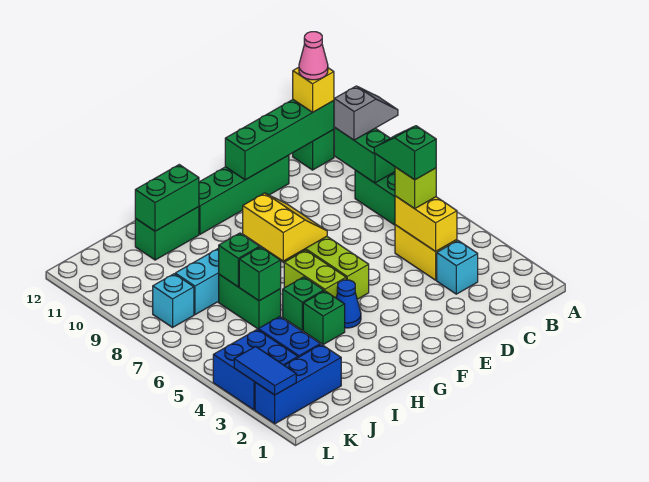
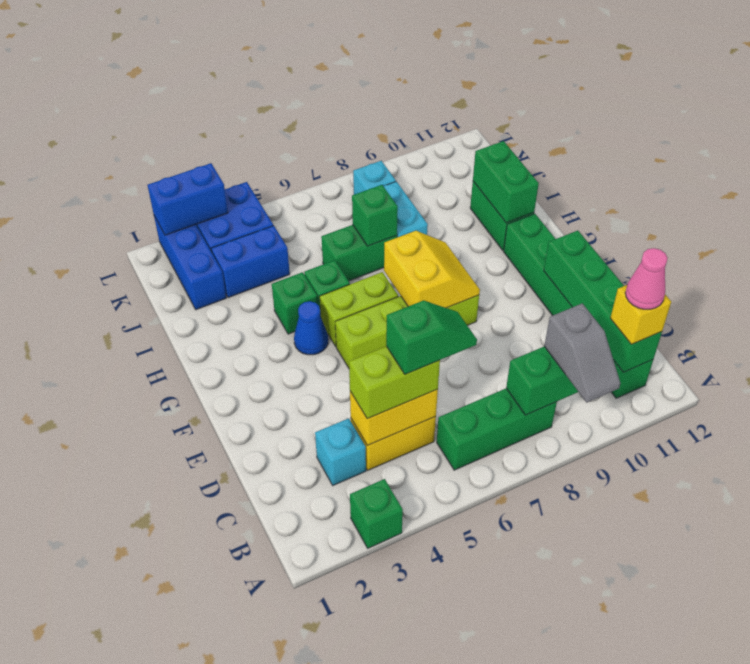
lime 1x1 brick [395,167,436,209] -> lime 1x2 brick [349,346,440,419]
yellow 2x2 slope [243,193,327,261] -> yellow 2x2 slope turned to [384,231,480,308]
green 1x1 brick [239,247,281,301] -> green 1x1 brick moved to [350,479,403,548]
blue 1x2 tile [234,347,296,395] -> blue 1x2 brick [148,163,228,235]

